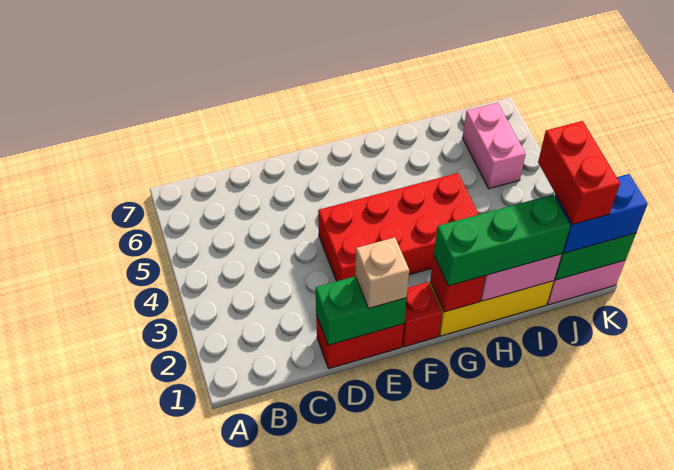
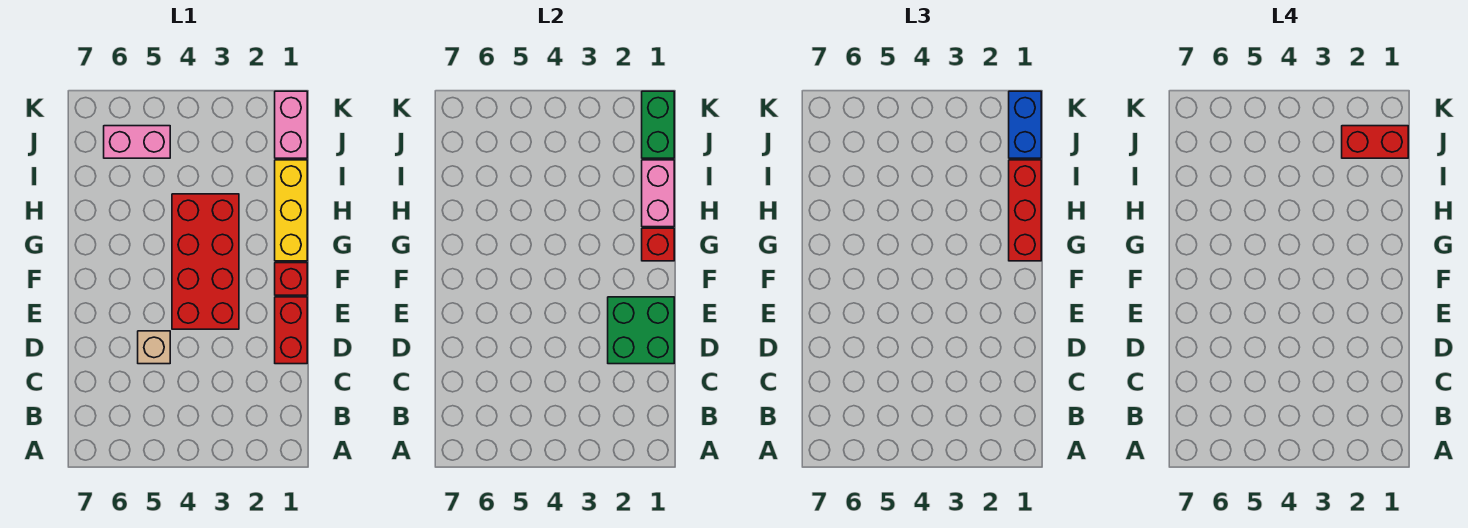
green 1x2 brick [315,276,407,345] -> green 2x2 brick [608,297,674,364]
tan 1x1 brick [355,237,409,308] -> tan 1x1 brick moved to [138,331,170,364]
green 1x3 brick [434,195,570,286] -> red 1x3 brick [1009,160,1041,261]

